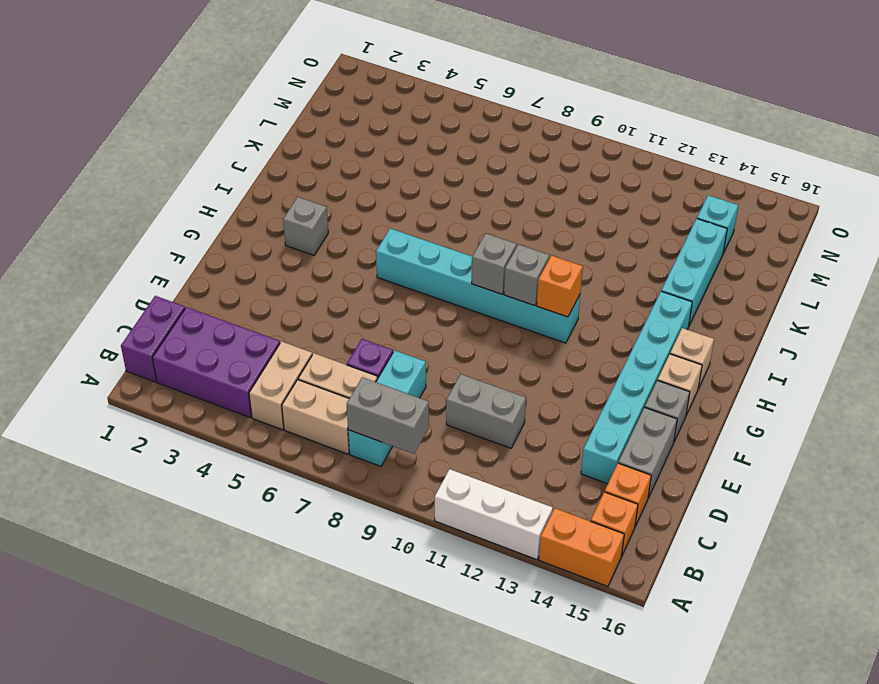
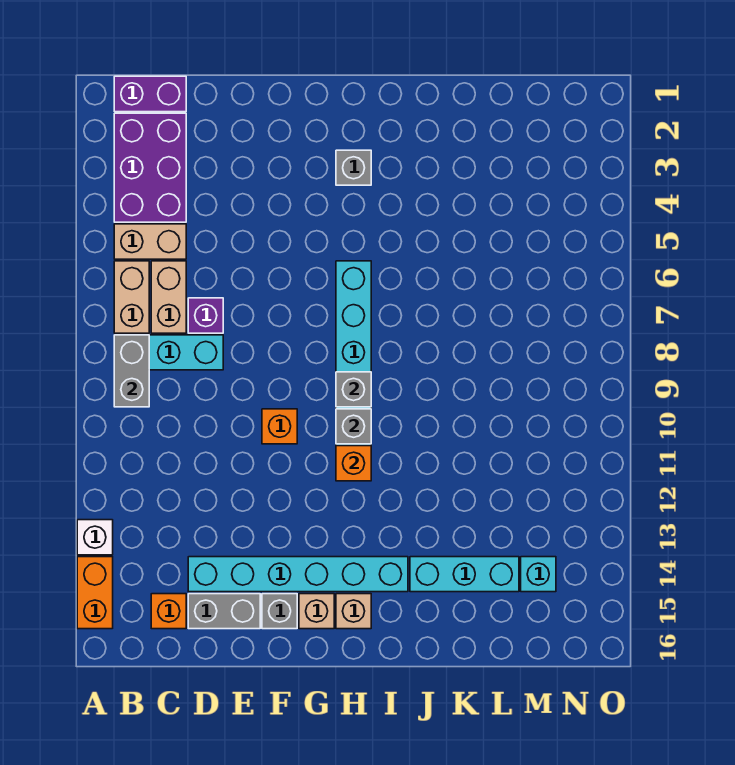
white 1x3 brick [435,469,553,560] -> white 1x1 brick [77,520,113,555]
orange 1x1 brick [591,492,638,557] -> orange 1x1 brick moved to [262,409,297,444]
grey 1x2 brick [446,374,526,448] -> none

